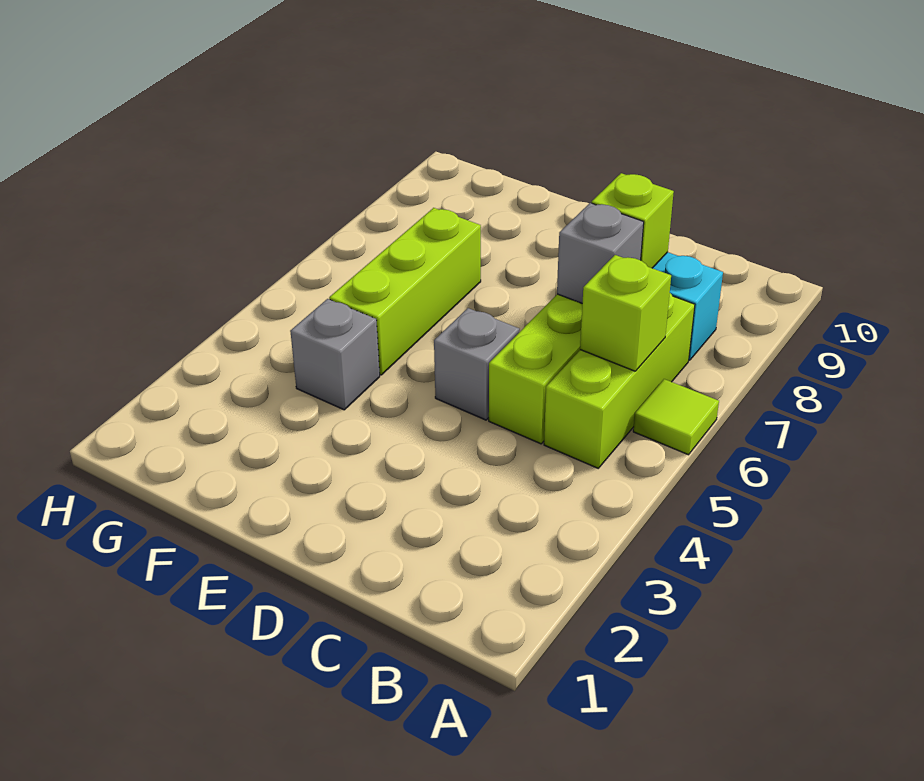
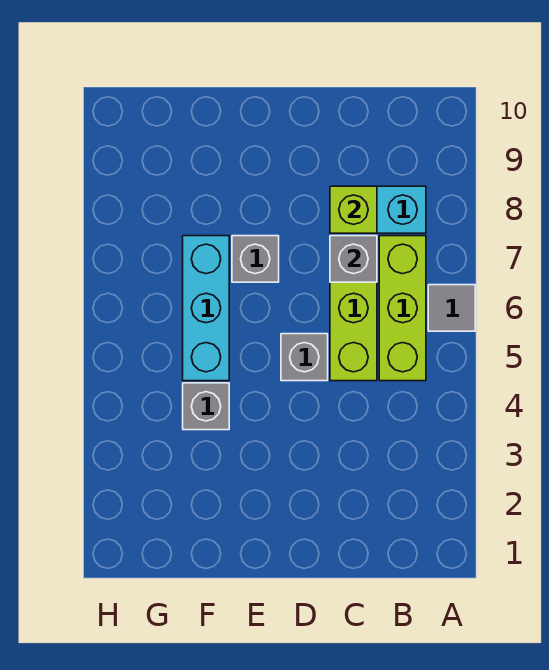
lime 1x1 tile [633,379,719,455] -> grey 1x1 tile [428,285,475,331]
lime 1x1 brick [580,255,671,371] -> none
none -> grey 1x1 brick [232,236,279,282]
lime 1x3 brick [329,208,481,375] -> cyan 1x3 brick [183,236,229,381]

